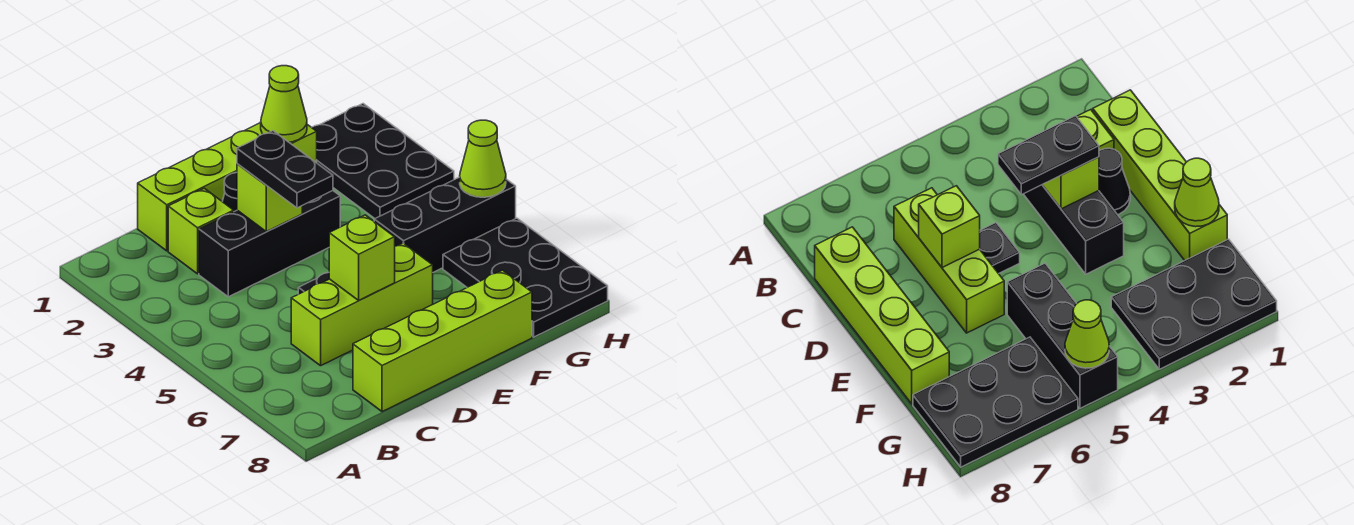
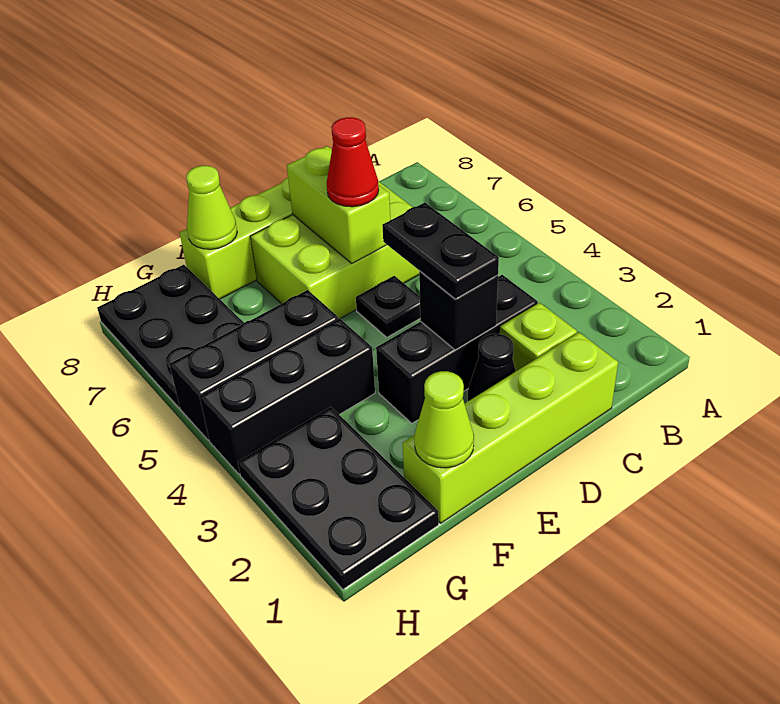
lime 1x3 brick [291,243,433,366] -> lime 2x3 brick [250,181,419,319]
lime 1x1 brick [237,164,302,231] -> black 1x1 brick [419,271,498,350]
lime 1x1 brick [329,215,395,300] -> lime 1x2 brick [287,146,390,263]
none -> red 1x1 cone [327,117,379,207]
none -> black 1x3 brick [200,319,375,474]
lime 1x1 cone [460,120,506,197] -> lime 1x1 cone moved to [186,166,237,249]

